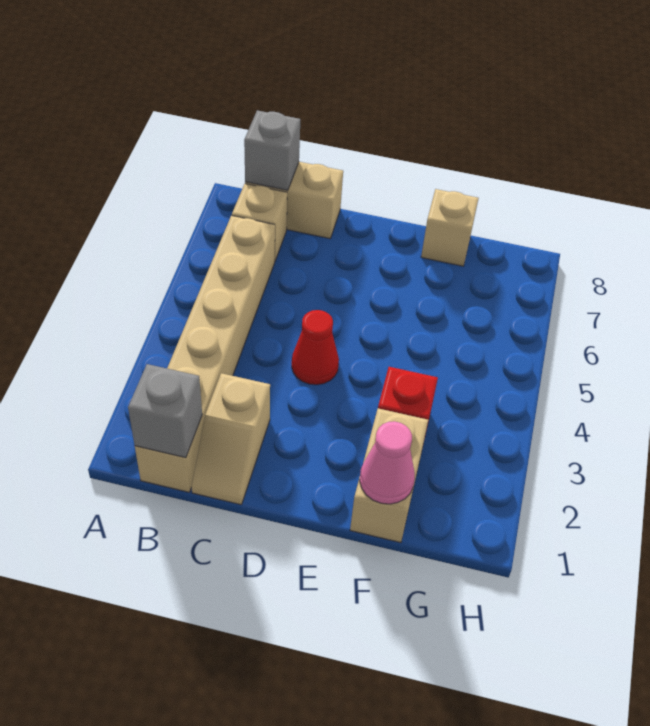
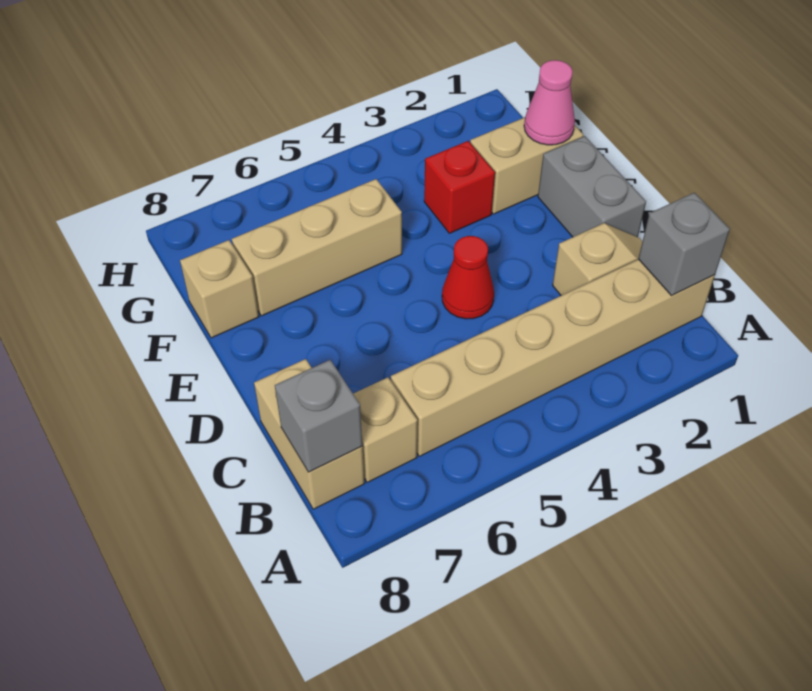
none -> grey 1x2 brick [538,136,646,237]
none -> tan 1x3 brick [232,179,402,316]

